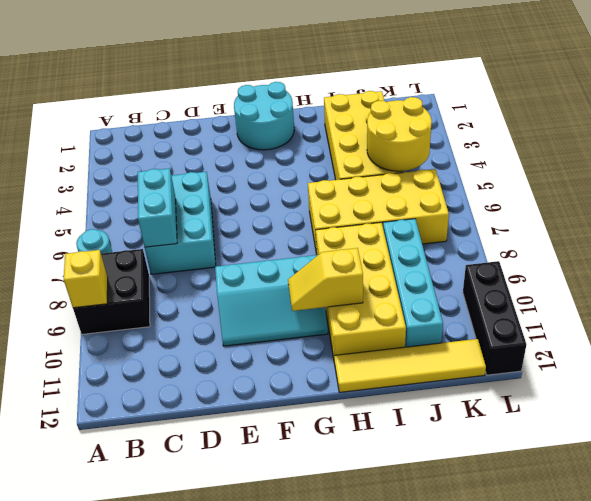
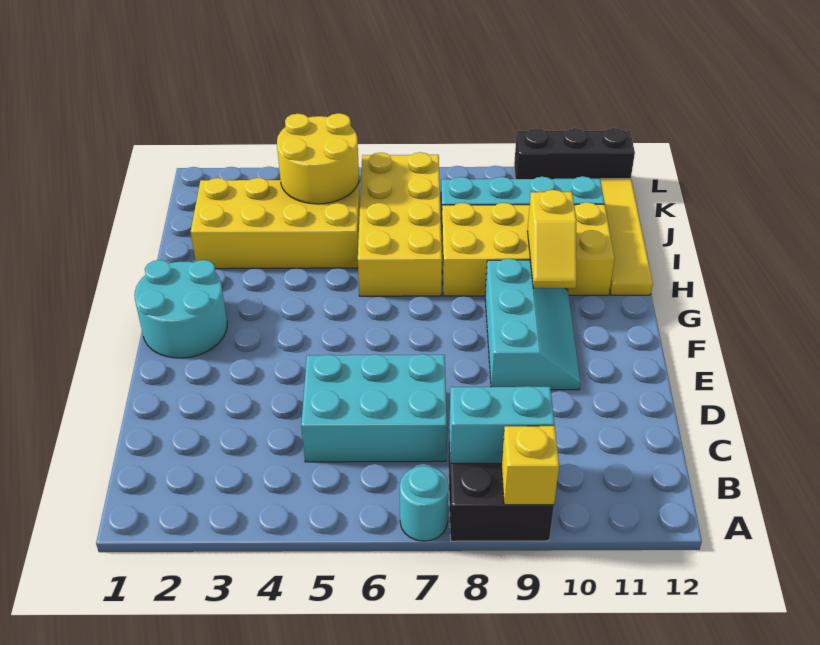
cyan 1x2 brick [138,168,177,247] -> cyan 1x2 brick moved to [449,386,555,463]

